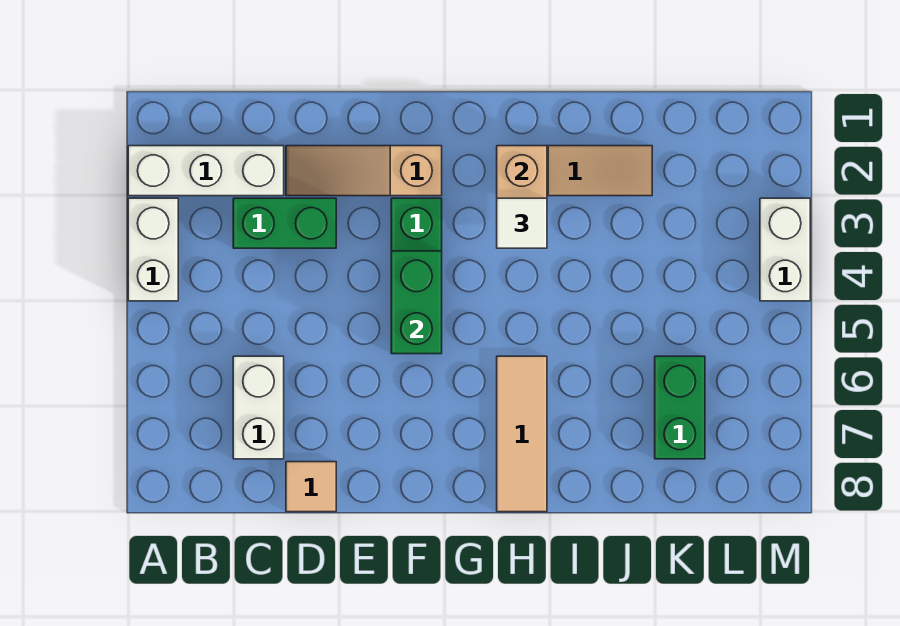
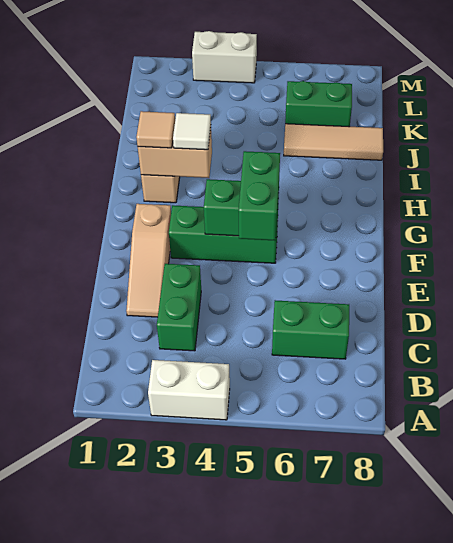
white 1x3 brick [128,146,284,196] -> none
white 1x2 brick [233,356,284,459] -> green 1x2 brick [272,300,349,359]
tan 1x1 tile [286,462,336,512] -> tan 1x1 tile moved to [136,111,175,148]
none -> green 1x2 brick [239,151,280,241]
tan 1x3 tile [497,356,547,512] -> tan 1x3 tile moved to [284,124,383,160]

